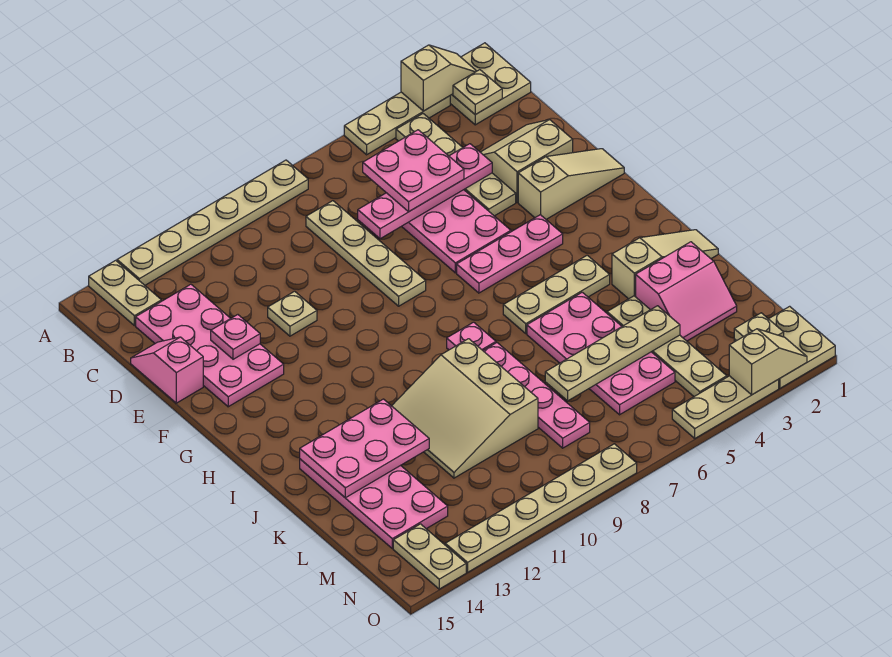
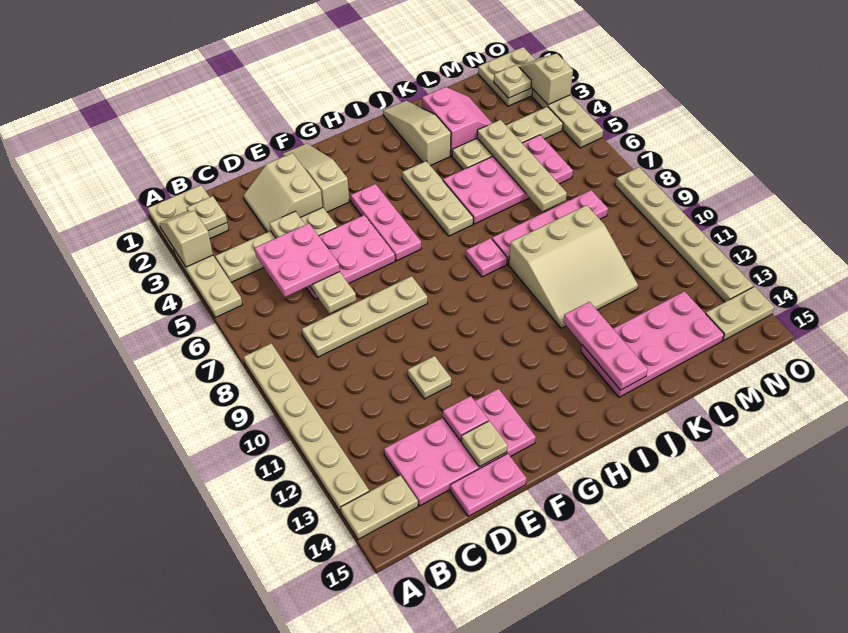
pink 1x4 plate [358,144,492,239] -> tan 1x4 plate [270,211,356,314]
pink 1x2 slope [131,337,203,403] -> pink 1x2 plate [450,454,526,516]
none -> tan 1x1 plate [461,421,508,467]
pink 2x3 plate [300,399,429,498] -> pink 1x3 plate [563,302,648,390]

